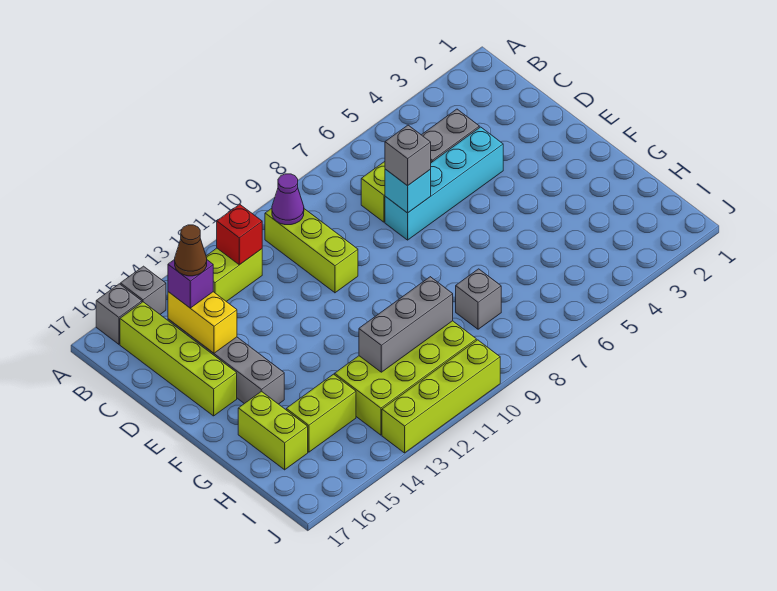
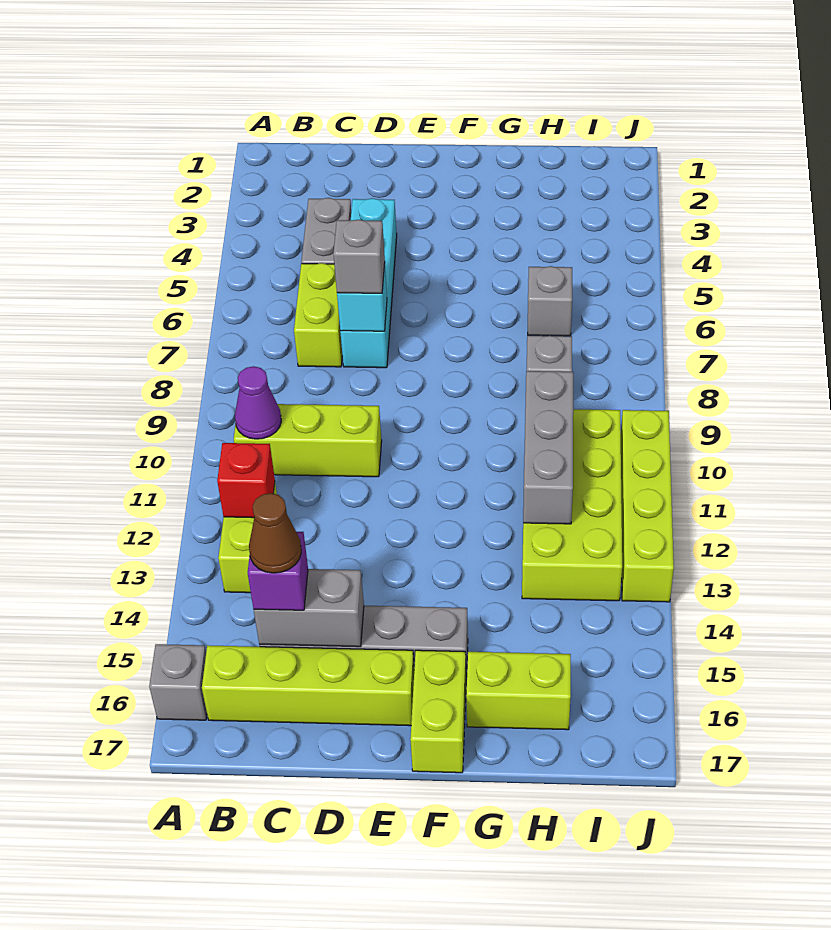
grey 1x1 brick [120,266,166,314] -> grey 1x1 brick moved to [528,266,572,336]
yellow 1x2 brick [168,292,237,353] -> grey 1x2 brick [254,569,364,647]
lime 1x2 brick [286,374,356,452] -> lime 1x2 brick moved to [410,650,466,773]

